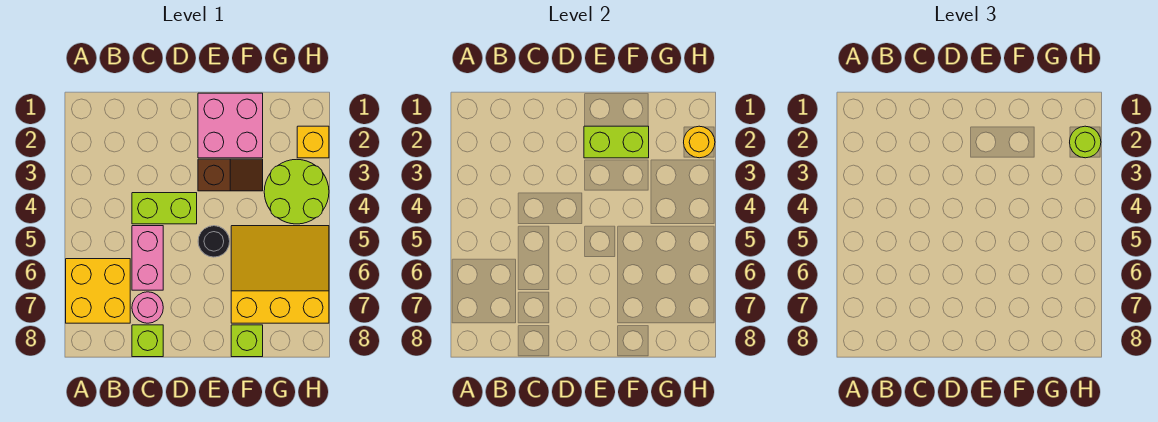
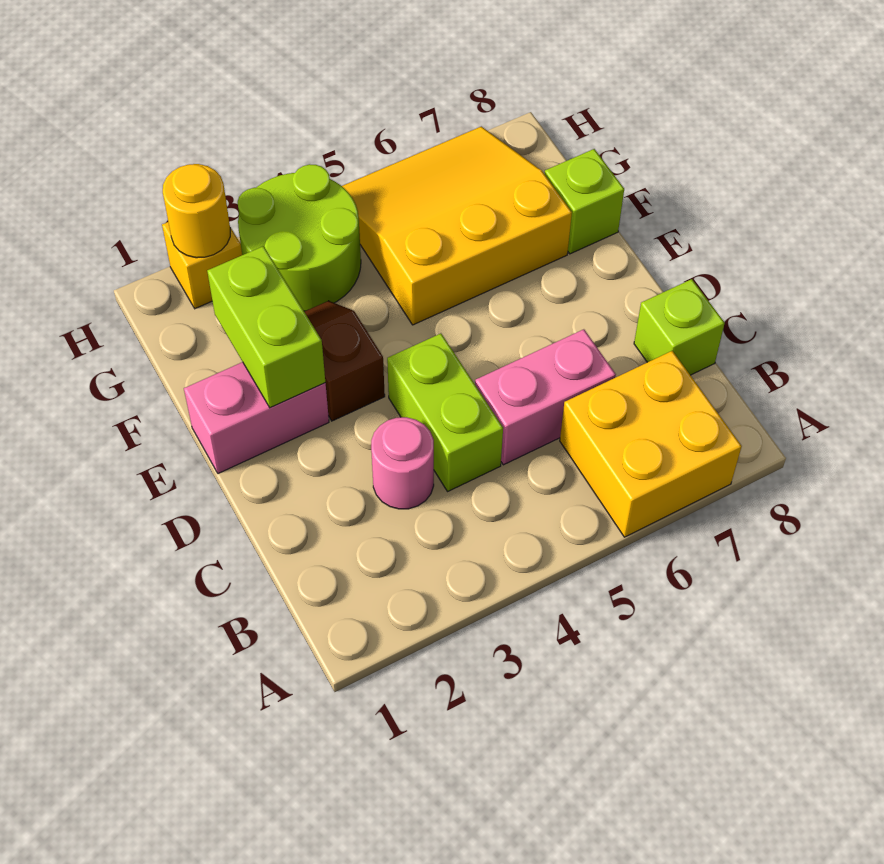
pink 1x1 round brick [132,292,163,323] -> pink 1x1 round brick moved to [371,417,434,509]
pink 2x2 brick [198,93,263,158] -> pink 1x2 brick [184,362,329,474]
black 1x1 round brick [198,226,230,257] -> none
yellow 3x3 slope [231,226,329,323] -> yellow 3x3 slope turned to [342,126,572,325]
lime 1x1 round brick [1070,126,1101,158] -> none

